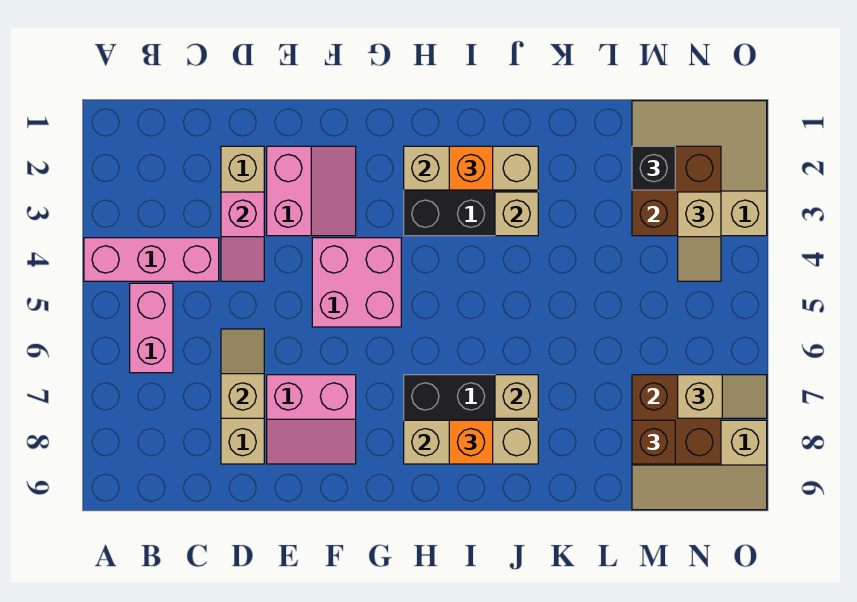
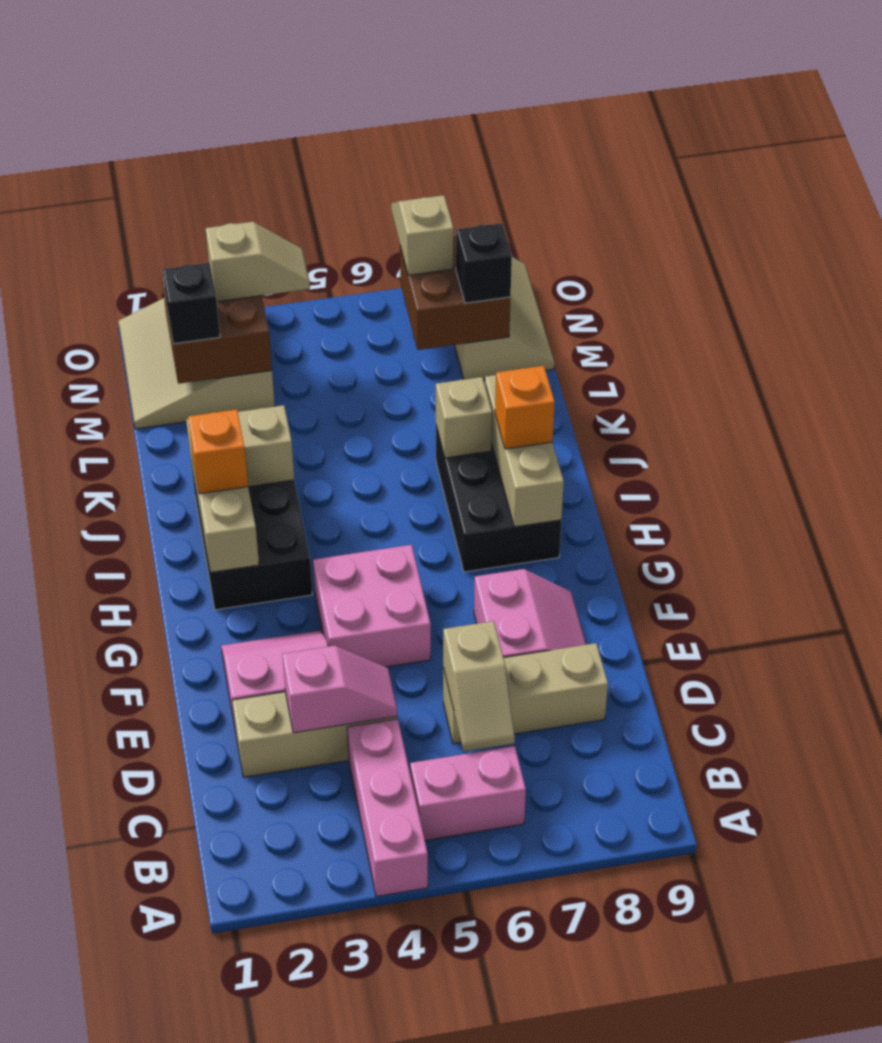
tan 1x2 slope [221,329,264,418] -> tan 1x2 slope turned to [443,621,515,752]
brown 1x1 brick [632,420,675,464] -> black 1x1 brick [456,223,512,303]

